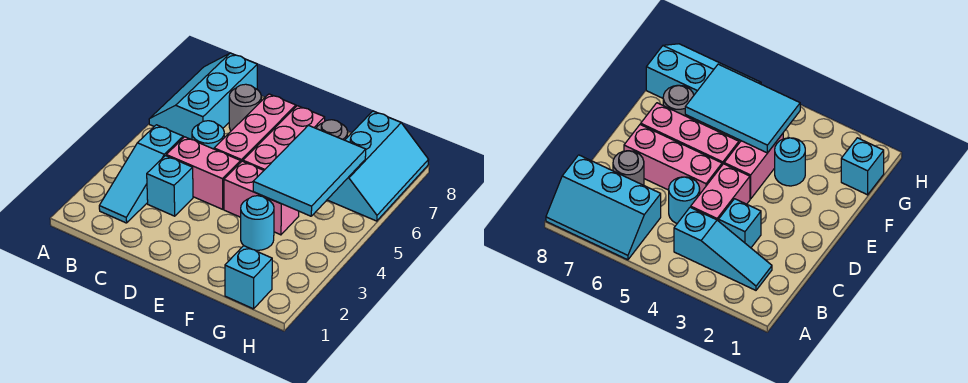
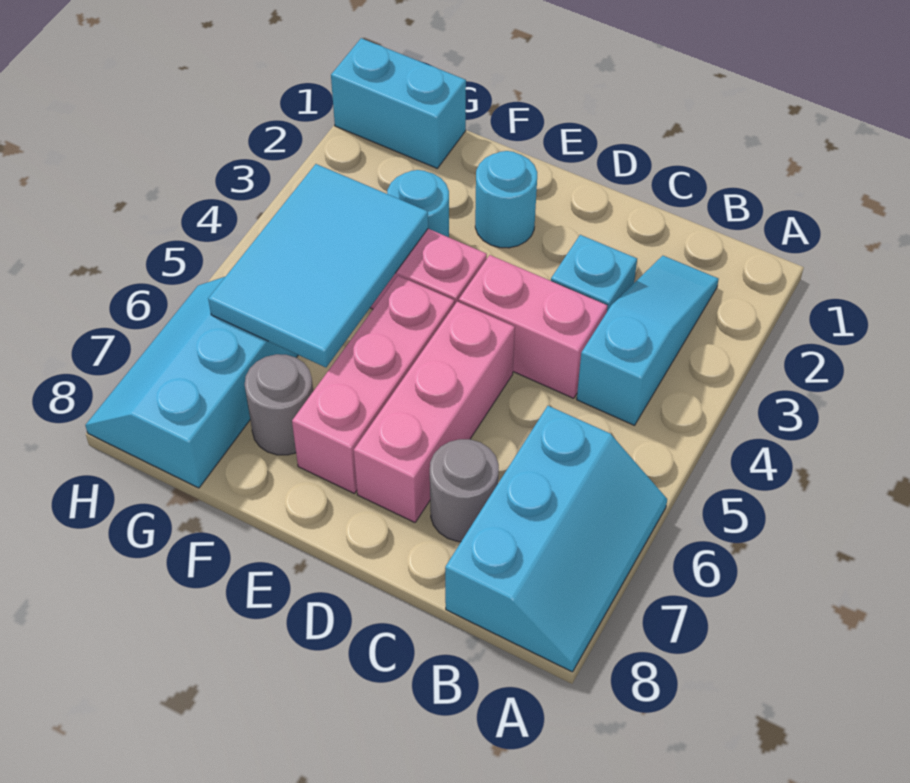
cyan 1x1 round brick [192,121,224,149] -> cyan 1x1 round brick moved to [475,151,537,248]
cyan 1x1 brick [225,246,272,309] -> cyan 1x2 brick [331,38,466,168]

